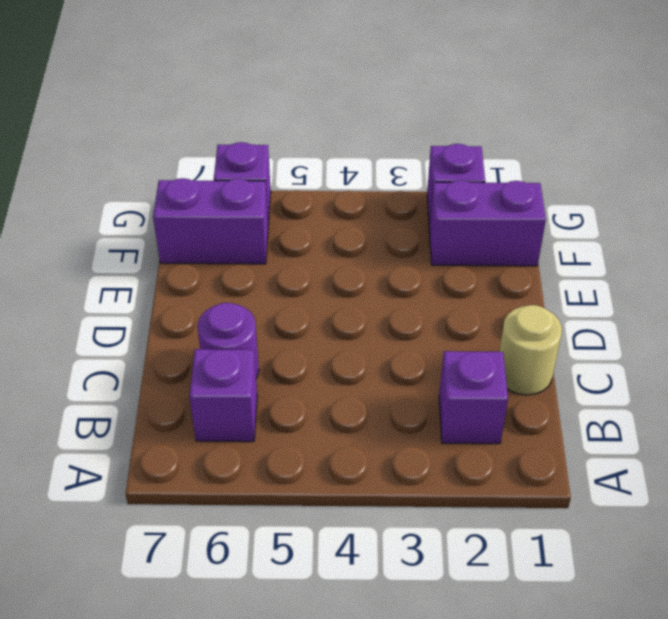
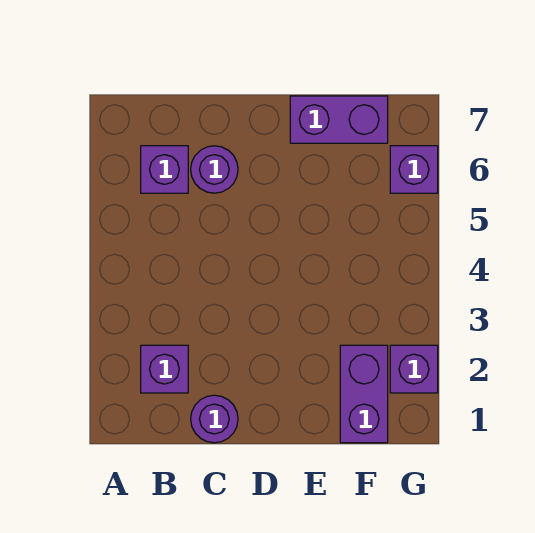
tan 1x1 round brick [499,305,562,395] -> purple 1x1 round brick [191,395,238,443]
purple 1x2 brick [153,178,268,264] -> purple 1x2 brick turned to [290,96,388,143]

